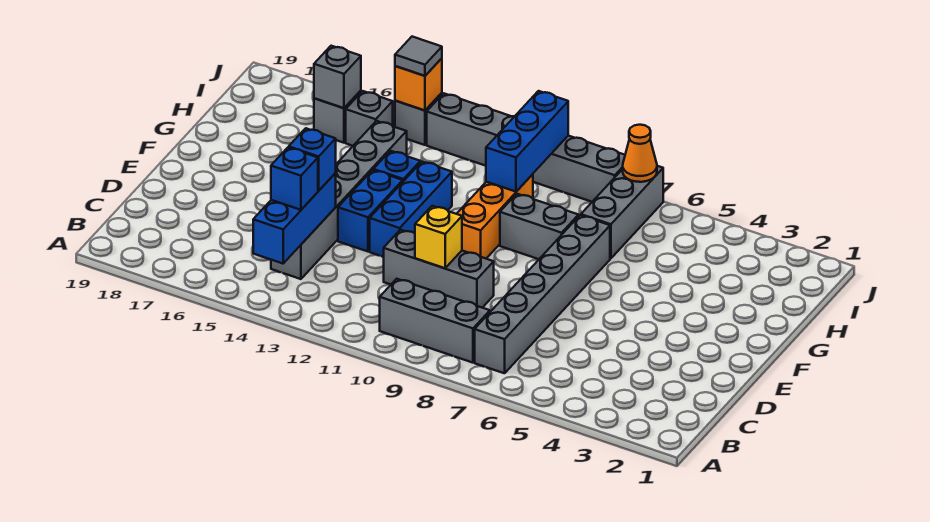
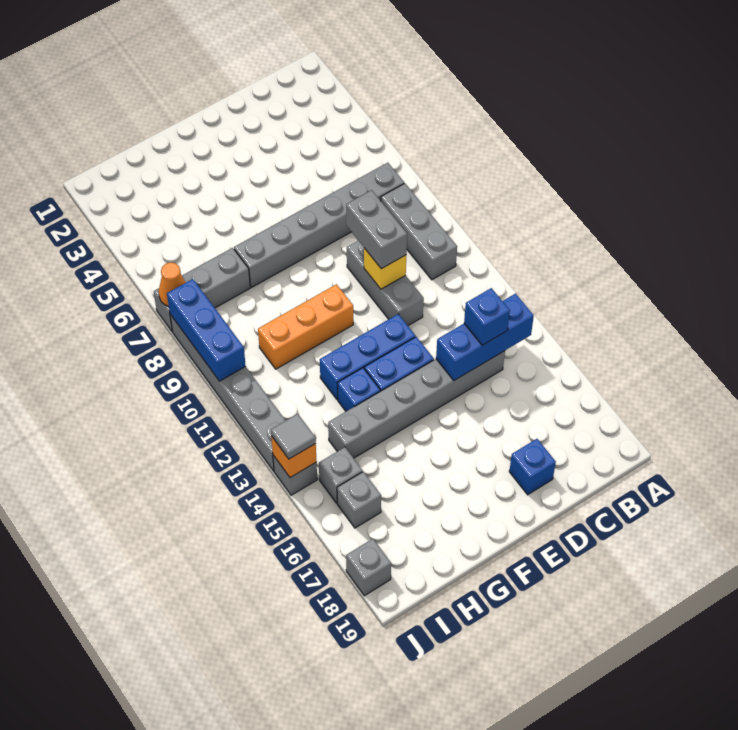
blue 1x1 brick [289,128,336,191] -> blue 1x1 brick moved to [509,439,556,495]
grey 1x2 brick [500,194,579,259] -> grey 1x2 brick moved to [346,190,407,269]
blue 1x3 brick [486,91,568,192] -> blue 1x3 brick turned to [167,279,246,381]
grey 1x1 brick [314,46,361,108] -> grey 1x1 brick moved to [346,539,391,596]

